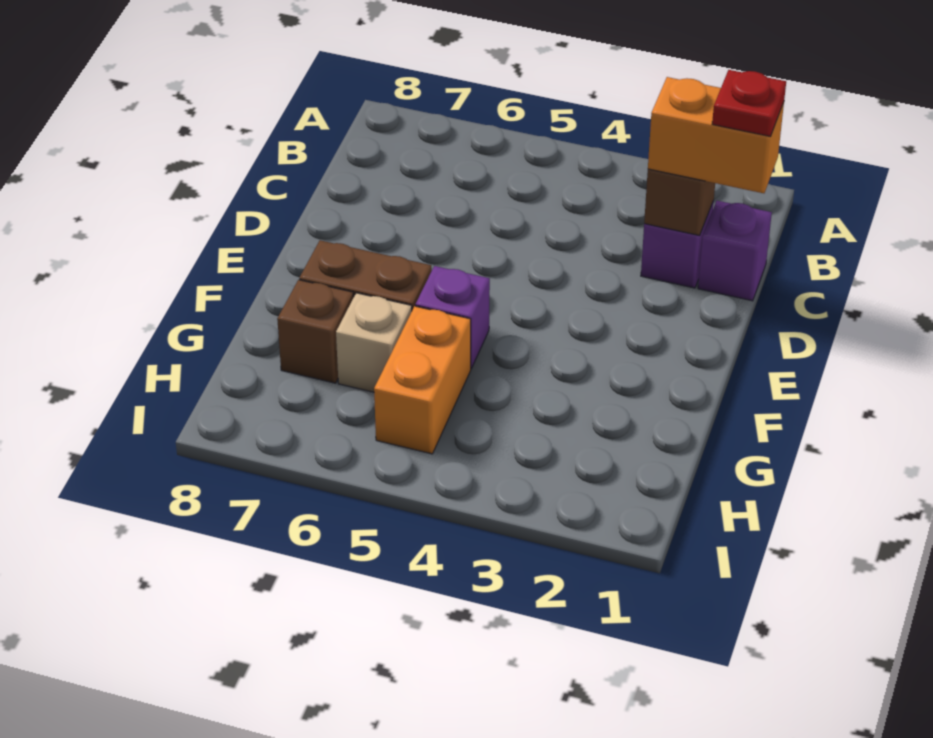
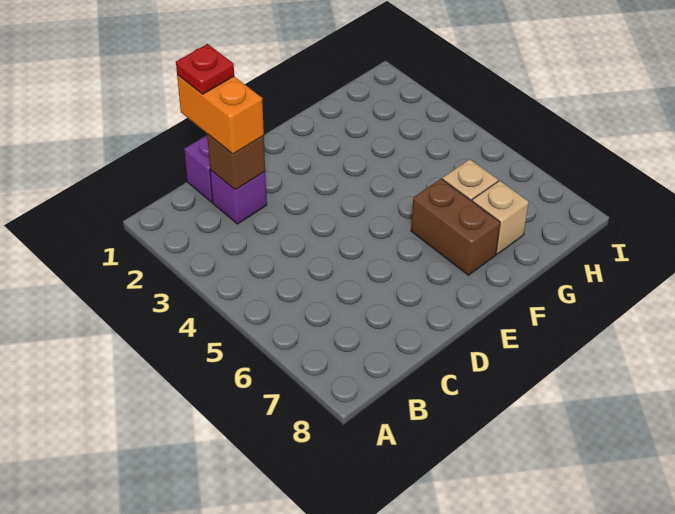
purple 1x1 brick [415,266,490,369] -> none
orange 1x2 brick [374,306,471,454] -> none
brown 1x1 brick [277,280,354,383] -> tan 1x1 brick [472,181,529,254]

